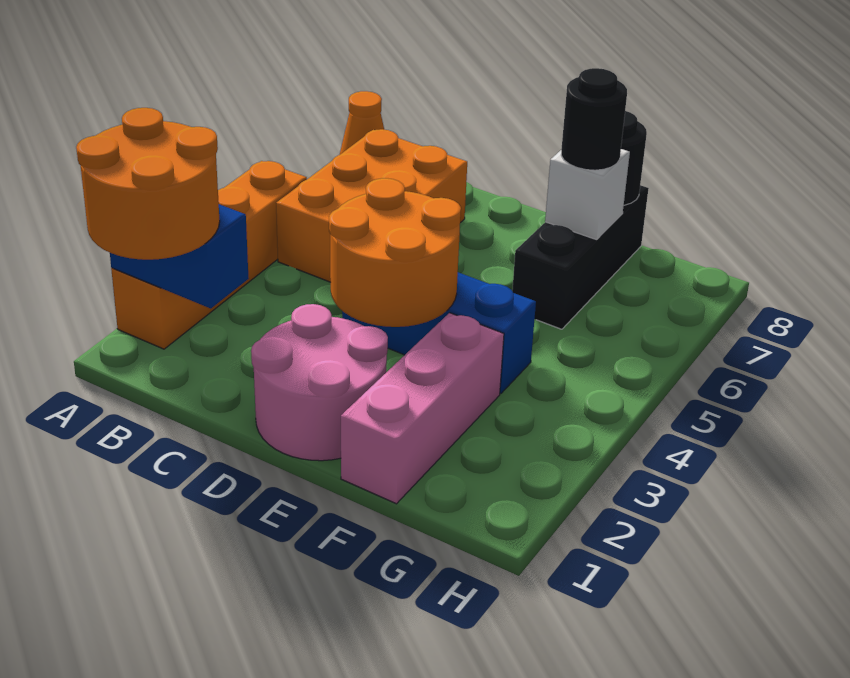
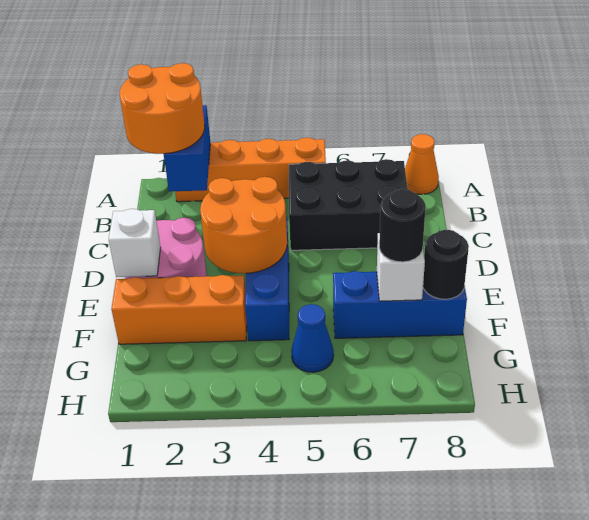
orange 2x3 brick [276,129,467,282] -> black 2x3 brick [289,159,408,250]
none -> white 1x1 brick [109,209,161,277]
pink 1x3 brick [341,313,504,504] -> orange 1x3 brick [111,275,247,344]
black 1x3 brick [512,185,649,329] -> blue 1x3 brick [333,271,467,338]
none -> blue 1x1 cone [291,304,334,372]

